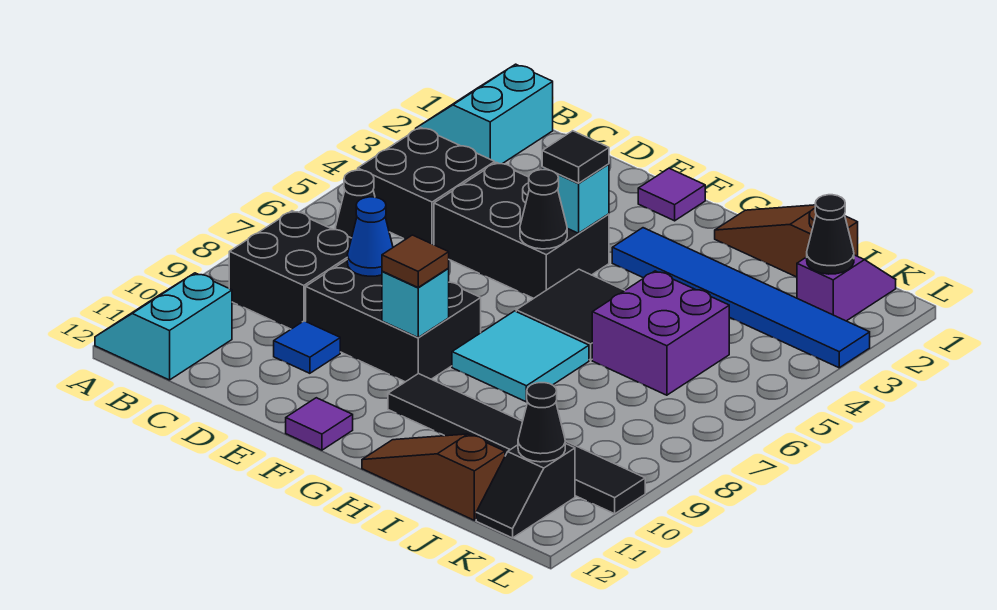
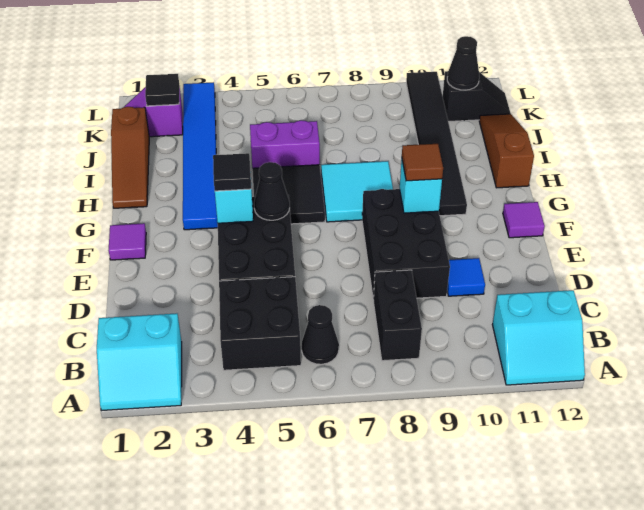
black 2x2 brick [229,211,351,329] -> black 1x2 brick [374,270,422,361]
blue 1x1 cone [347,197,393,276] -> none
brown 1x3 slope [362,434,505,520] -> brown 1x3 slope turned to [479,114,534,188]
purple 2x2 brick [592,271,729,395] -> purple 1x2 brick [250,120,320,168]
black 1x1 cone [807,195,854,274] -> black 1x1 tile [145,74,179,106]

